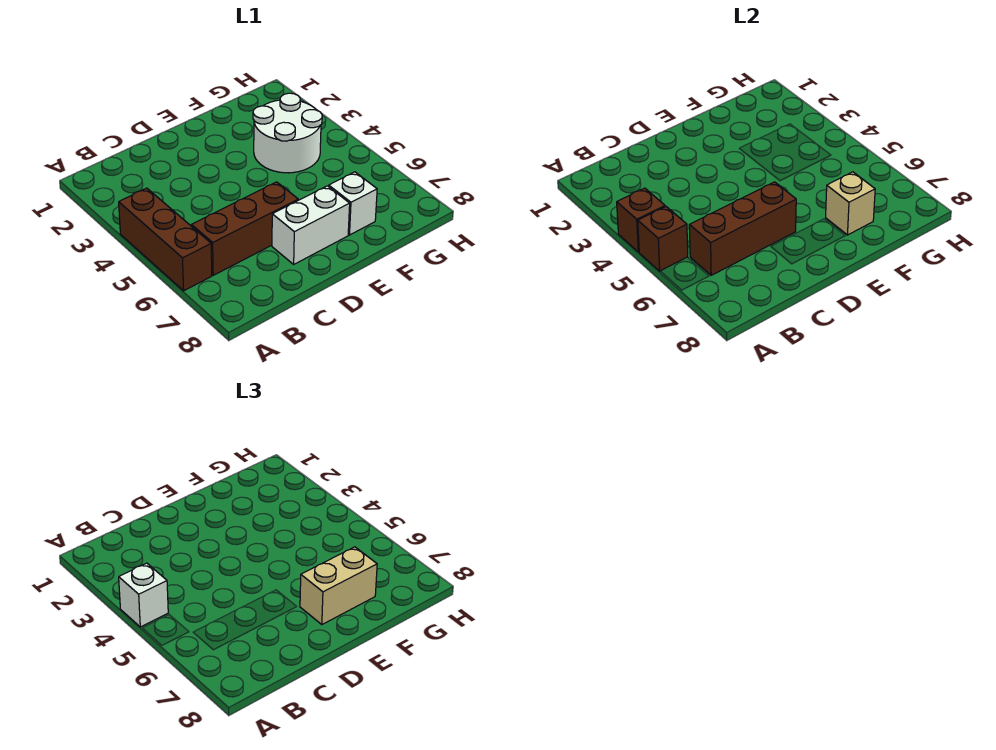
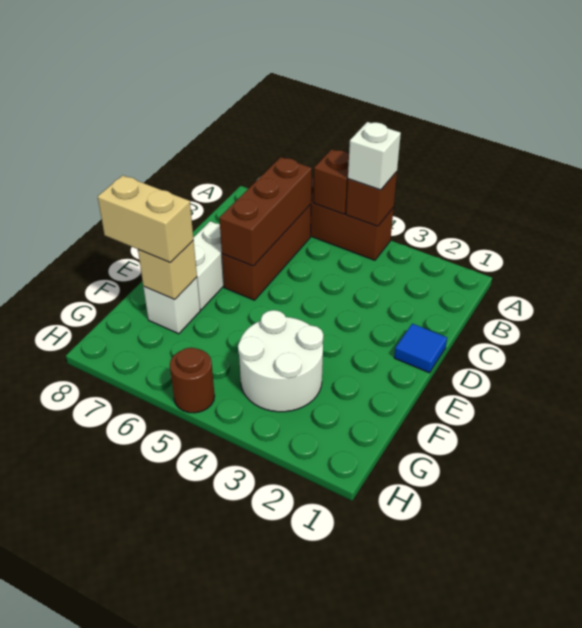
none -> blue 1x1 tile [394,324,447,373]
tan 1x2 brick [300,547,377,625] -> tan 1x2 brick turned to [98,175,194,263]
none -> brown 1x1 round brick [170,348,215,413]

